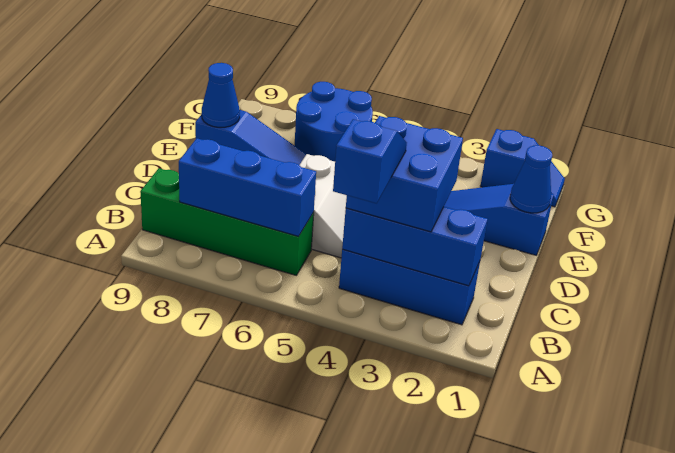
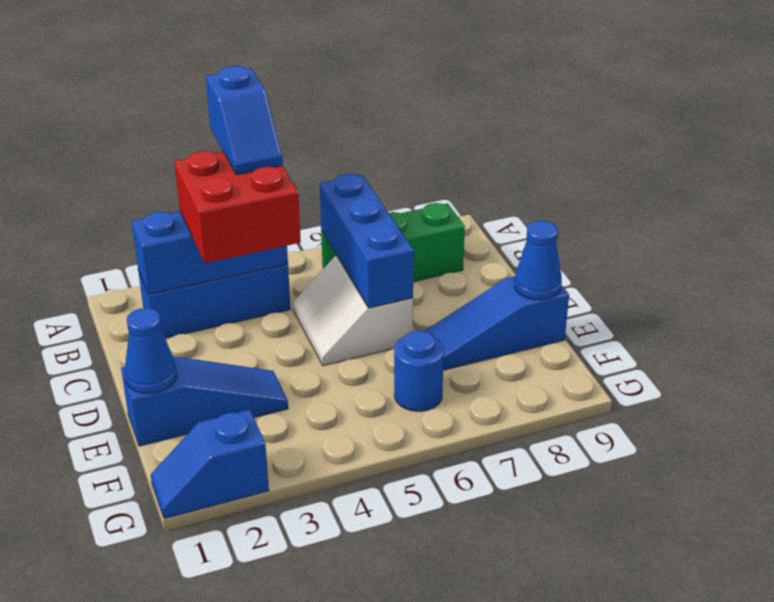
blue 2x2 brick [346,116,463,232] -> red 2x2 brick [175,151,301,263]
green 1x4 brick [140,168,314,275] -> green 1x3 brick [321,203,465,282]
blue 1x3 brick [179,138,316,237] -> blue 1x3 brick turned to [320,174,414,308]
blue 2x2 round brick [295,82,373,162] -> blue 1x1 round brick [394,330,444,411]

